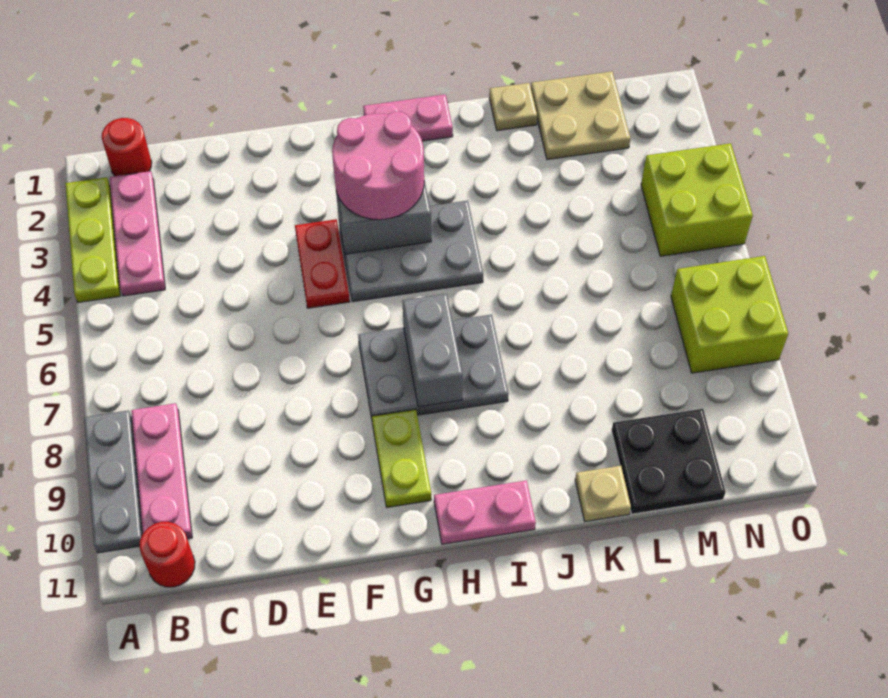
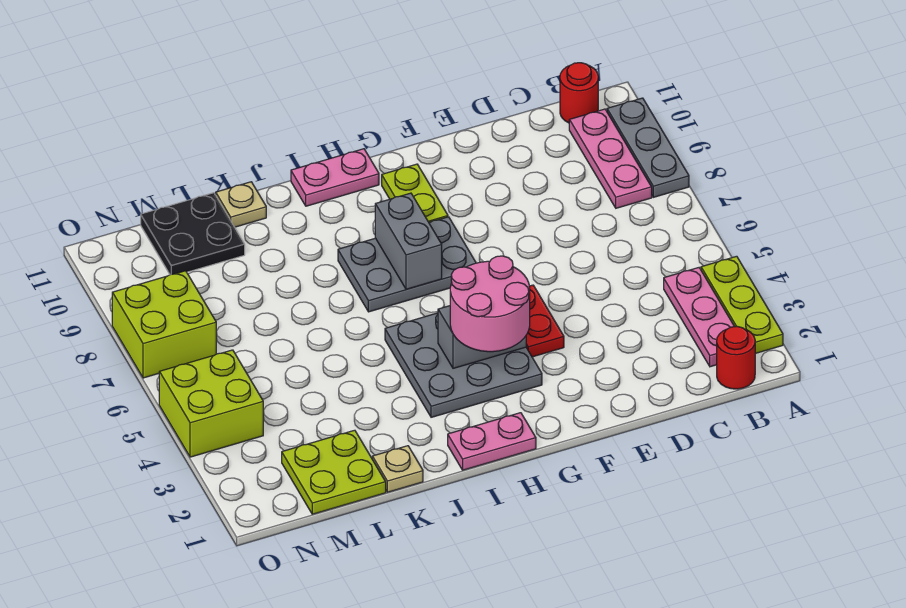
grey 2x3 plate [339,201,483,302] -> grey 3x3 plate [385,313,542,417]
tan 2x2 plate [531,71,631,160] -> lime 2x2 plate [282,430,386,514]

